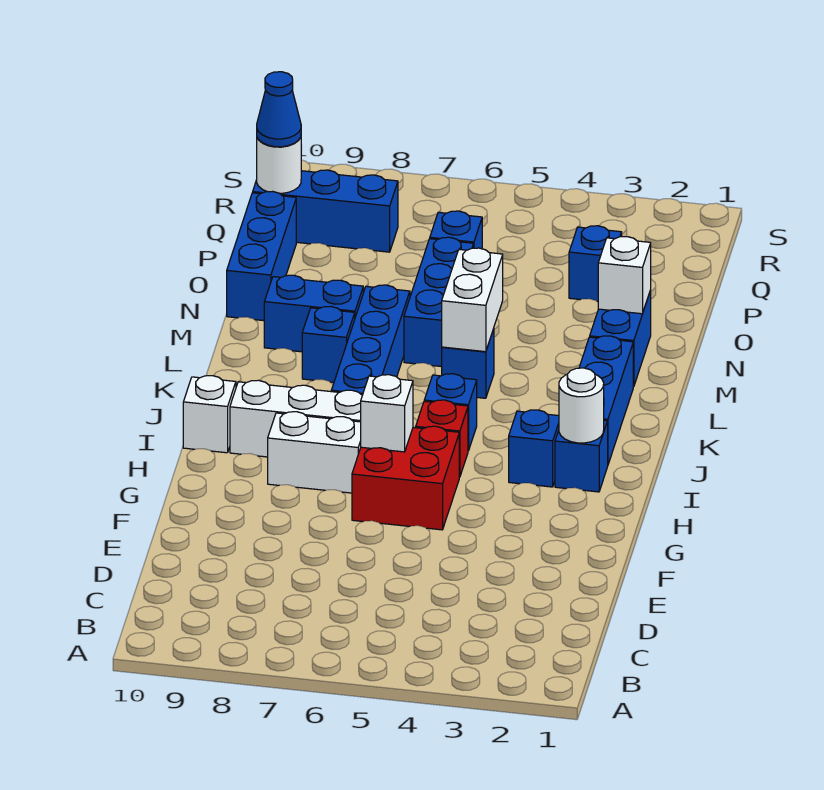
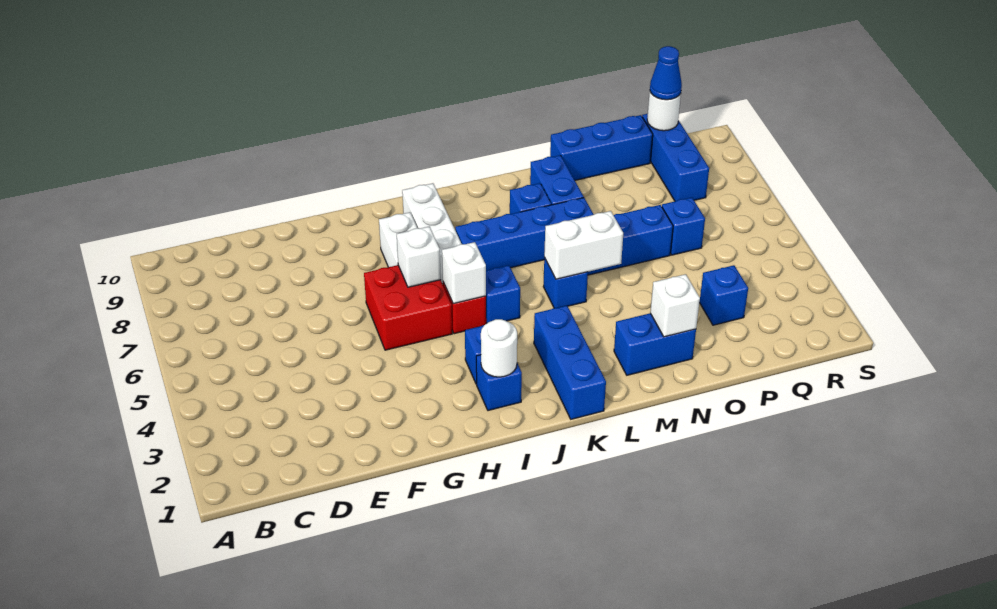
white 1x1 brick [183,376,236,453] -> white 1x1 brick moved to [442,242,486,304]
blue 1x3 brick [579,336,633,464] -> blue 1x3 brick turned to [534,306,606,419]

